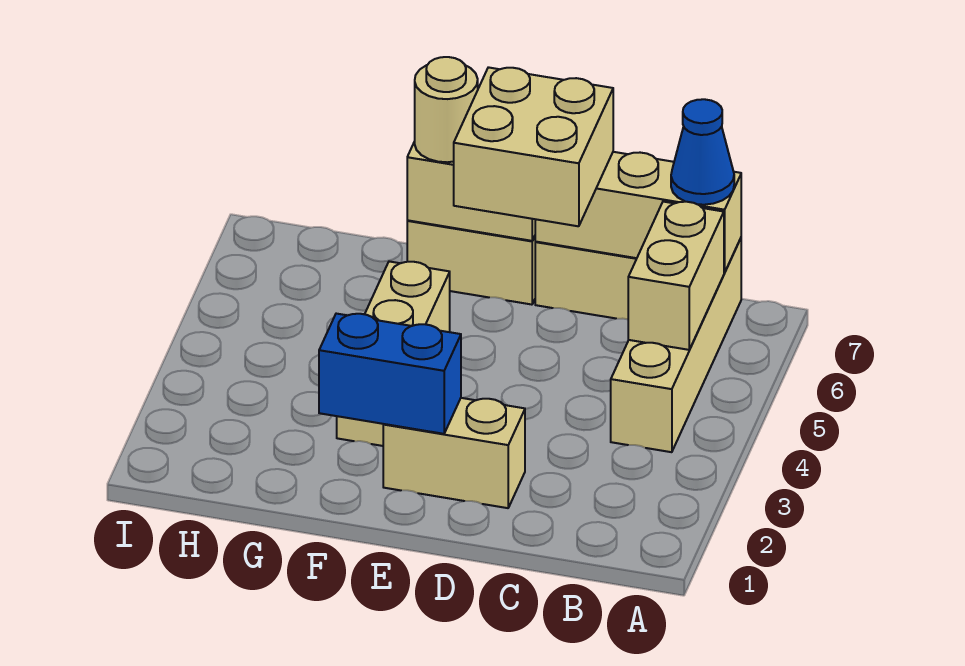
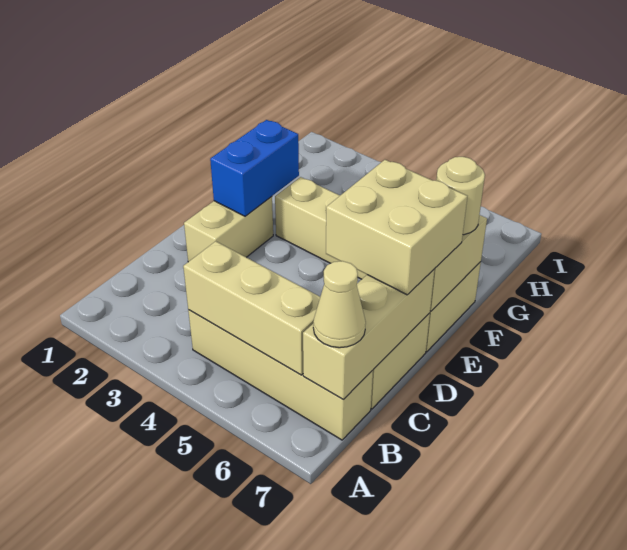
tan 1x2 brick [628,202,724,350] -> tan 1x3 brick [183,241,320,375]
blue 1x1 cone [671,99,734,205] -> tan 1x1 cone [313,261,366,348]

